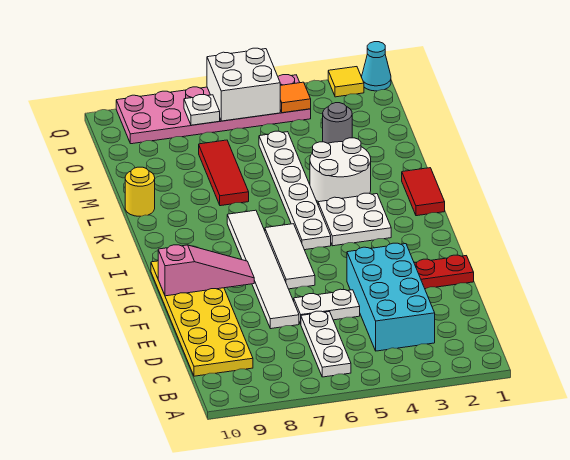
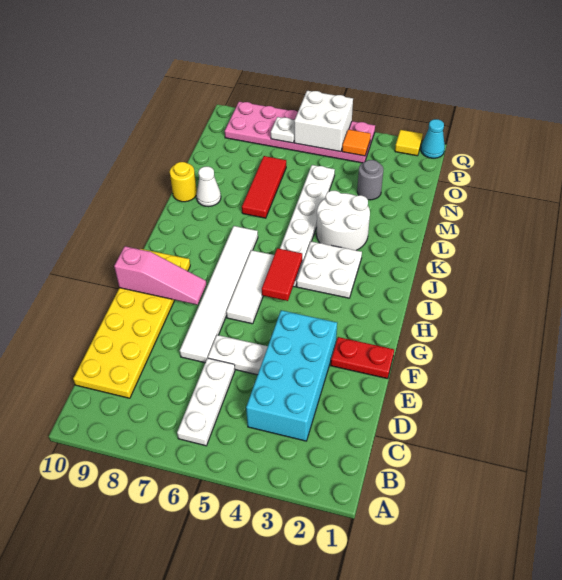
red 1x2 tile [402,168,445,216] -> red 1x2 tile moved to [262,248,302,301]
none -> white 1x1 cone [196,167,221,207]

